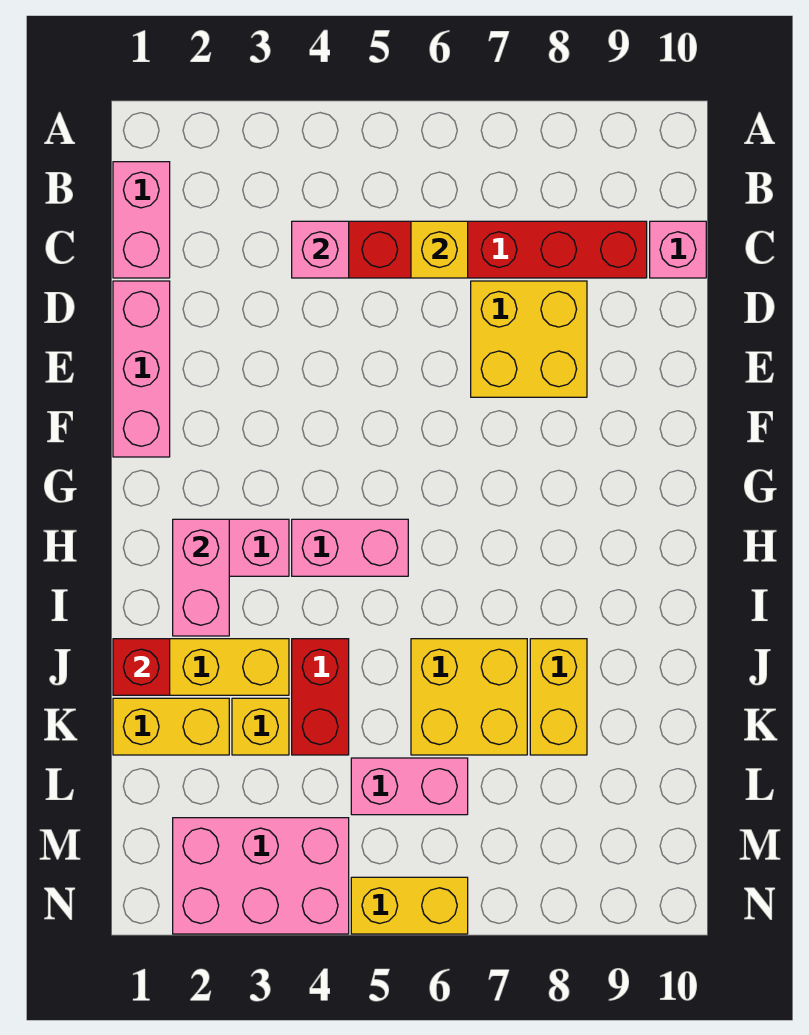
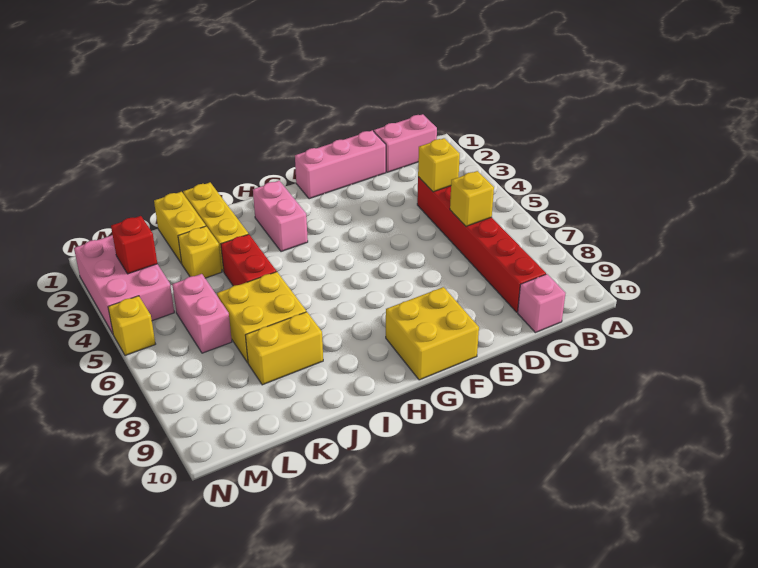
pink 1x1 brick [292,221,349,278] -> yellow 1x1 brick [418,138,460,192]
yellow 2x2 brick [471,281,587,397] -> yellow 2x2 brick moved to [386,287,479,380]
pink 1x2 brick [173,519,229,636] -> none
pink 1x2 brick [292,519,408,576] -> none
red 1x1 brick [113,639,170,695] -> red 1x1 brick moved to [111,216,157,274]
red 1x2 brick [292,639,349,755] -> red 1x2 brick turned to [221,234,276,286]
yellow 1x2 brick [351,877,468,934] -> yellow 1x1 brick [108,296,155,356]

